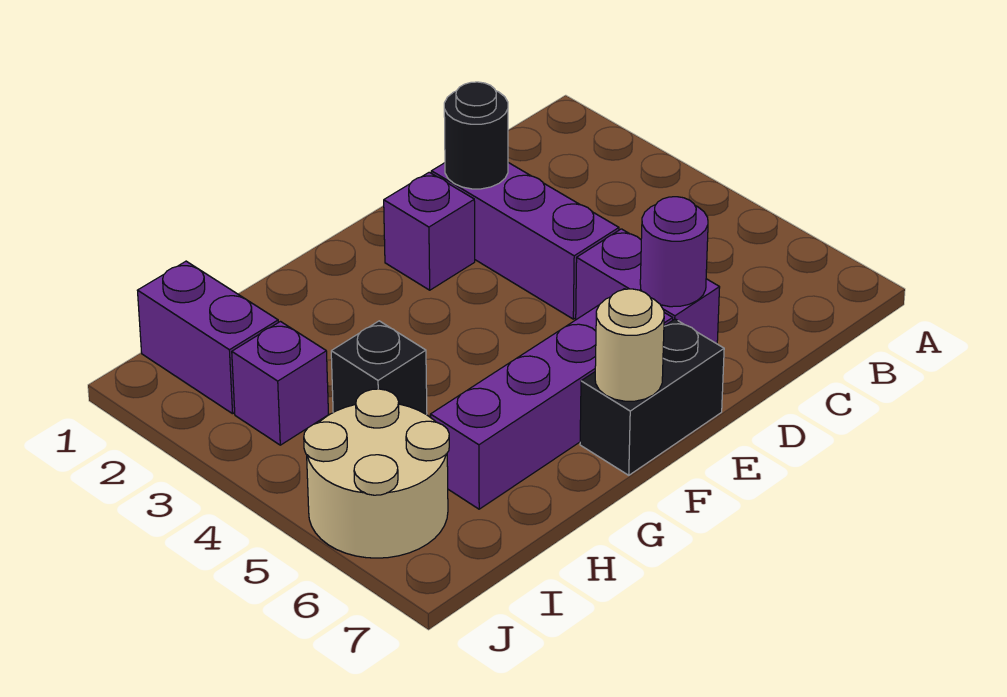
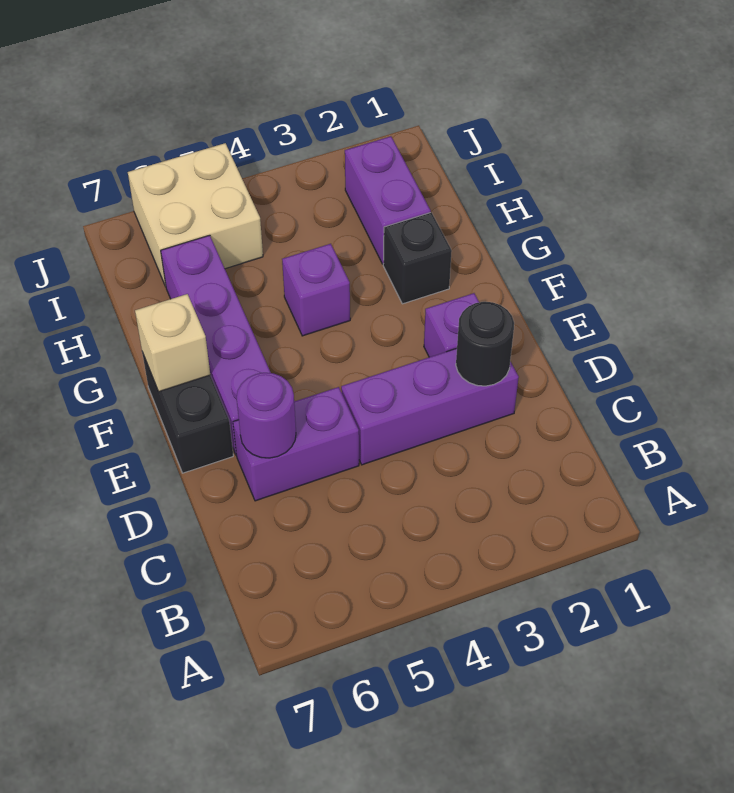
tan 1x1 round brick [595,289,664,401] -> tan 1x1 brick [135,294,210,392]
black 1x1 brick [331,321,427,414] -> black 1x1 brick moved to [383,212,452,304]
purple 1x2 brick [137,261,278,414] -> purple 1x2 brick turned to [345,136,431,264]
purple 1x1 brick [232,322,329,445] -> purple 1x1 brick moved to [282,244,350,336]
tan 2x2 round brick [304,389,449,558] -> tan 2x2 brick [128,143,263,287]

